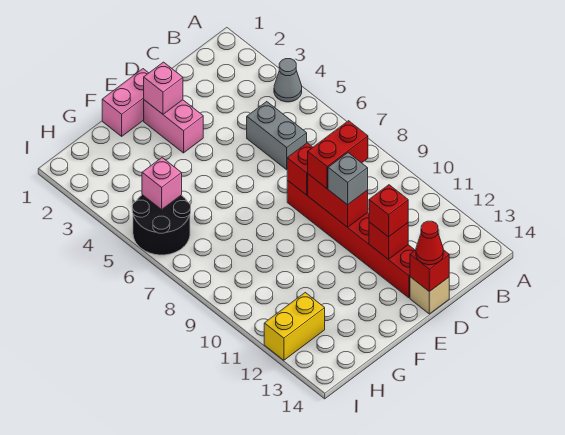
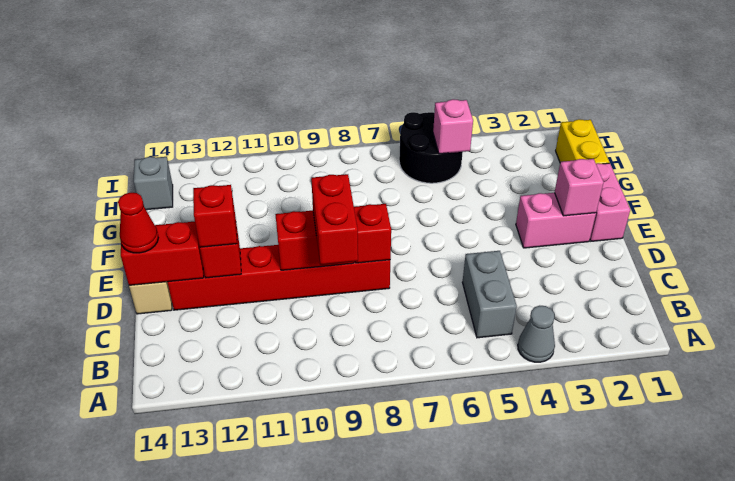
grey 1x2 brick [247,102,307,170] -> grey 1x2 brick turned to [462,251,517,338]
grey 1x1 brick [328,153,368,205] -> grey 1x1 brick moved to [134,157,173,210]
red 1x1 brick [410,250,449,292] -> red 1x2 brick [121,222,204,285]
yellow 1x2 brick [264,293,325,360] -> yellow 1x2 brick moved to [556,119,609,164]

